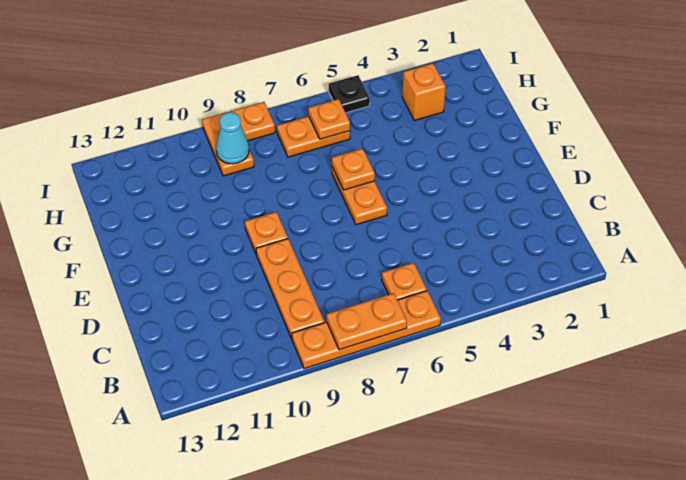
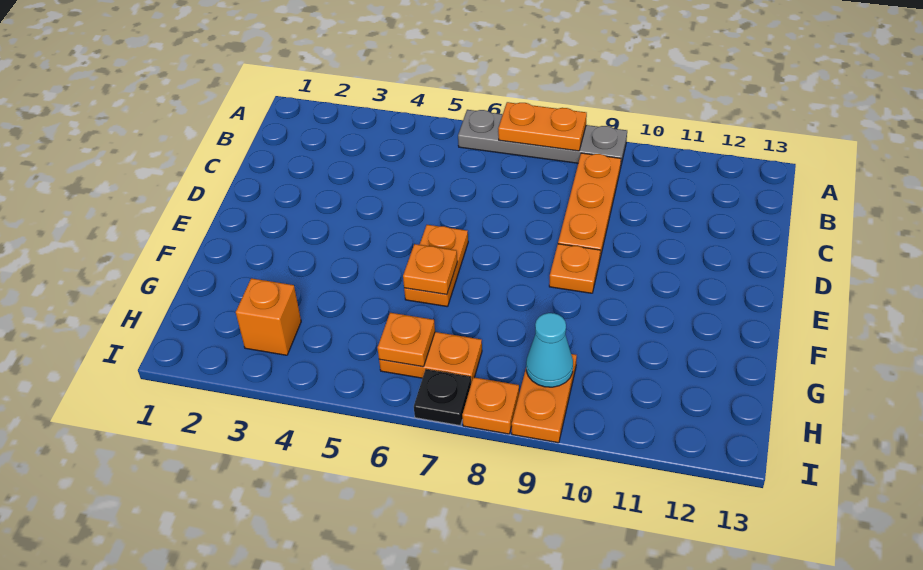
orange 1x4 plate [292,291,441,369] -> grey 1x4 plate [458,110,627,168]
orange 1x1 plate [382,263,427,300] -> none
black 1x1 plate [329,75,370,113] -> black 1x1 plate moved to [414,370,471,425]

